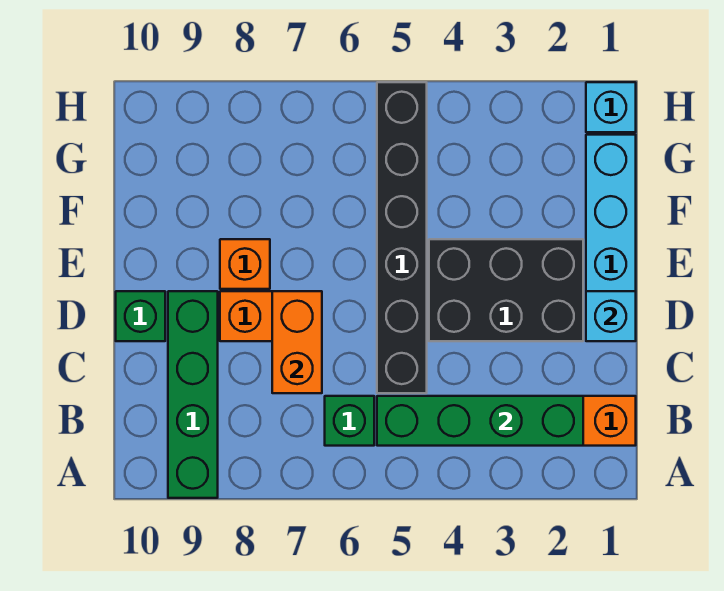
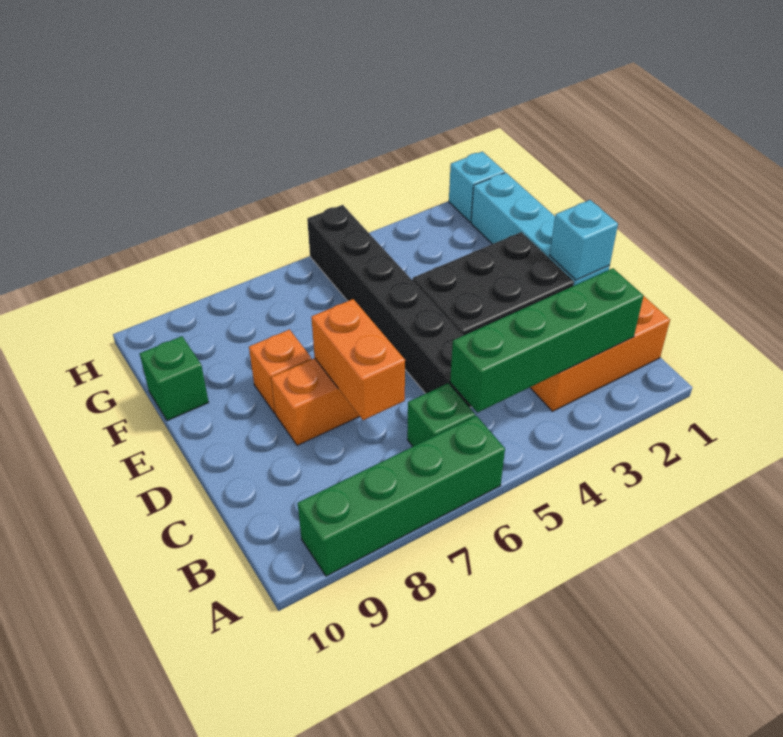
green 1x4 brick [168,291,218,498] -> green 1x4 brick turned to [298,416,505,576]
green 1x1 brick [116,291,165,341] -> green 1x1 brick moved to [140,336,209,421]

